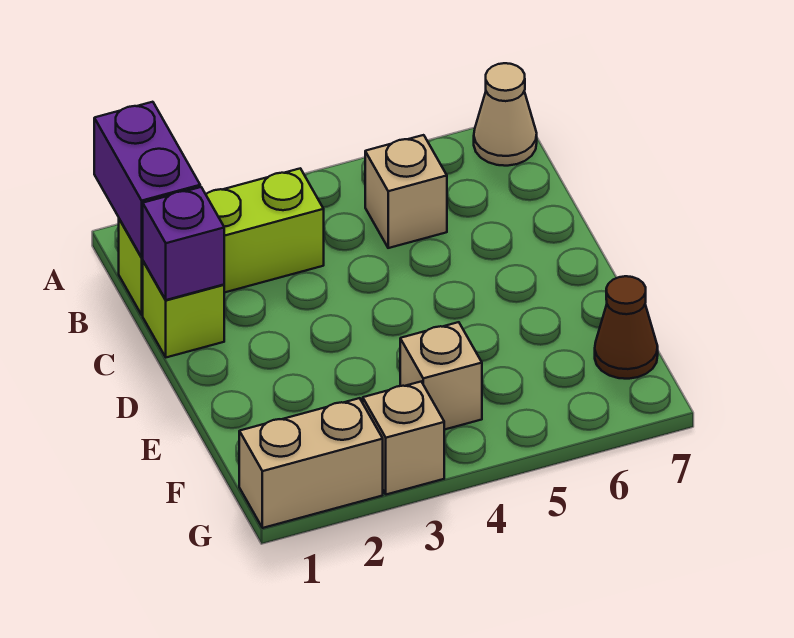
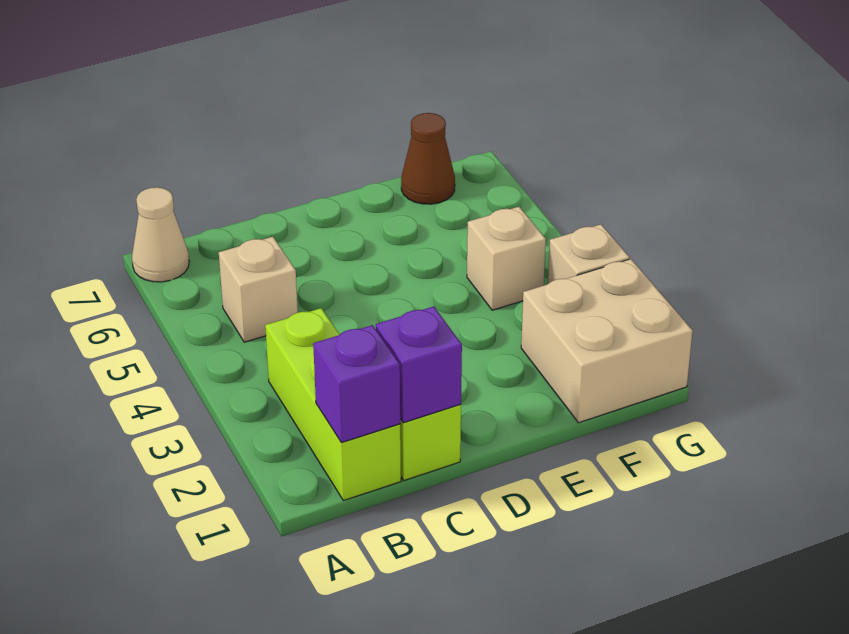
purple 1x2 brick [94,102,200,257] -> purple 1x1 brick [313,325,400,443]
tan 1x2 brick [239,398,383,528] -> tan 2x2 brick [521,259,693,423]

